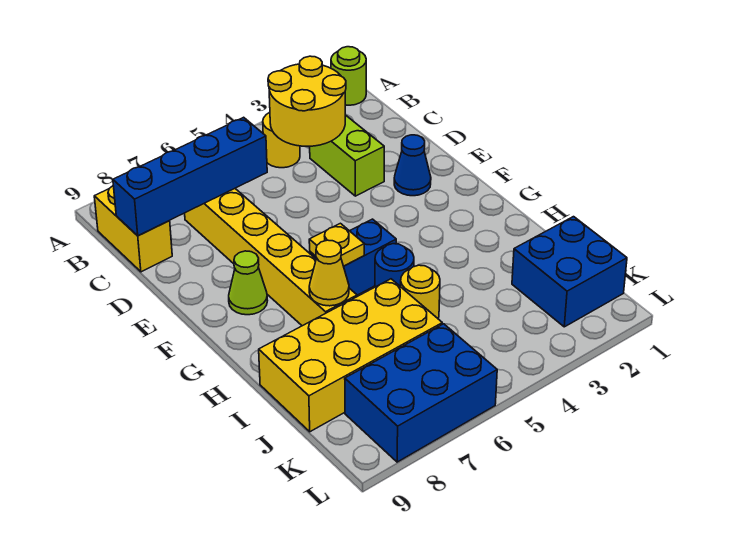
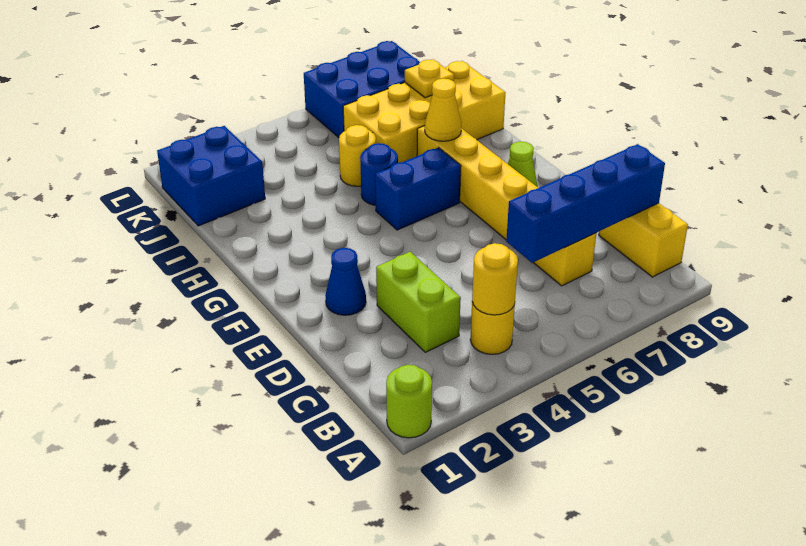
yellow 2x2 round brick [268,56,346,146] -> yellow 1x1 round brick [472,243,518,315]
yellow 1x1 plate [309,223,364,266] -> yellow 1x1 plate moved to [405,59,454,98]

